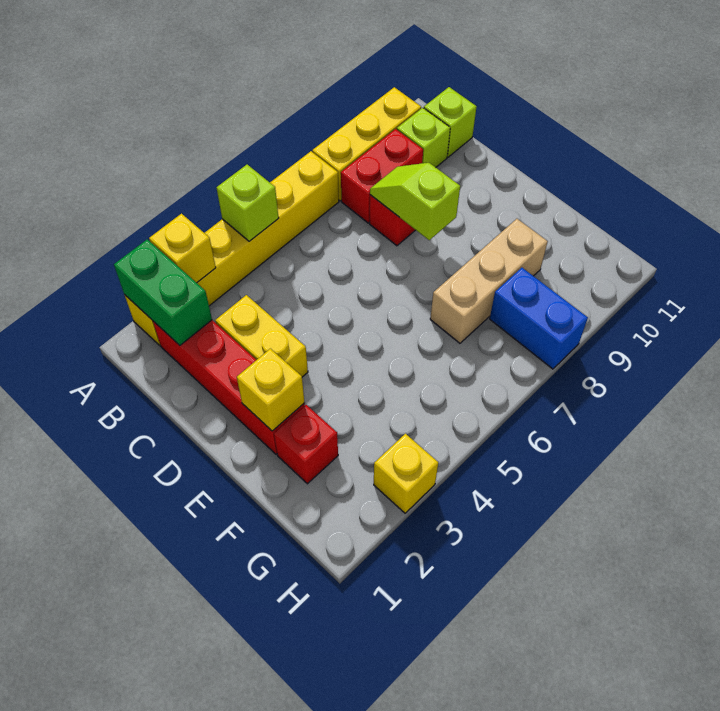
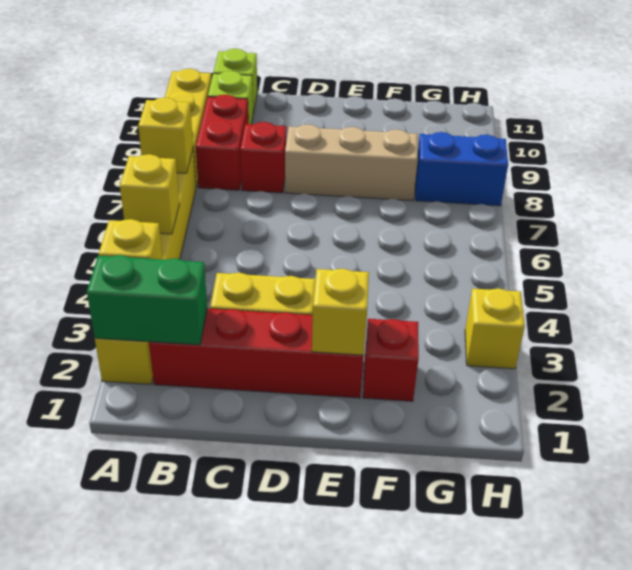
lime 1x1 brick [217,165,279,241] -> yellow 1x1 brick [120,154,179,234]
none -> yellow 1x1 brick [138,98,193,173]
lime 1x2 slope [370,163,460,240] -> none
tan 1x3 brick [430,219,548,343] -> tan 1x3 brick turned to [285,124,418,201]

